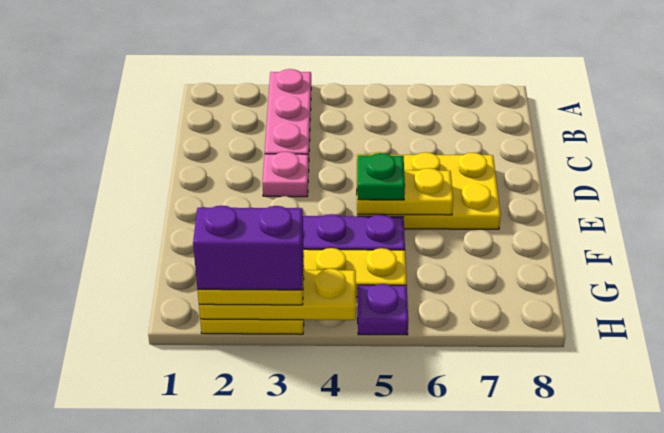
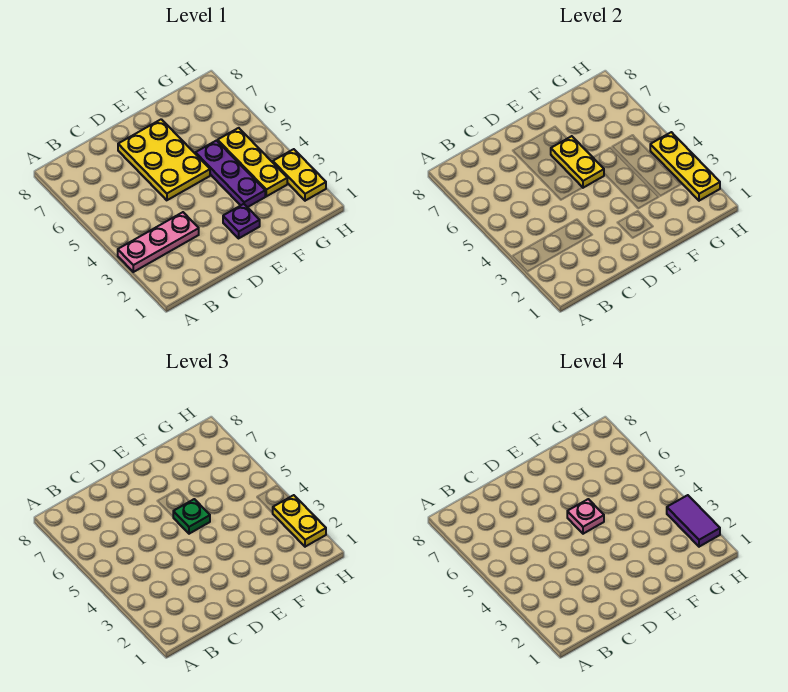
pink 1x1 plate [263,152,309,197] -> pink 1x1 plate moved to [567,499,604,534]
purple 1x2 brick [193,206,304,290] -> purple 1x2 tile [667,495,720,547]
purple 1x1 plate [358,284,408,335] -> purple 1x1 plate moved to [223,204,260,238]

